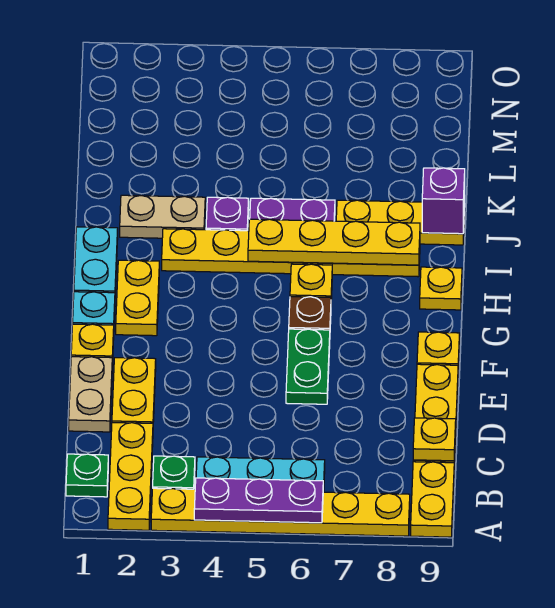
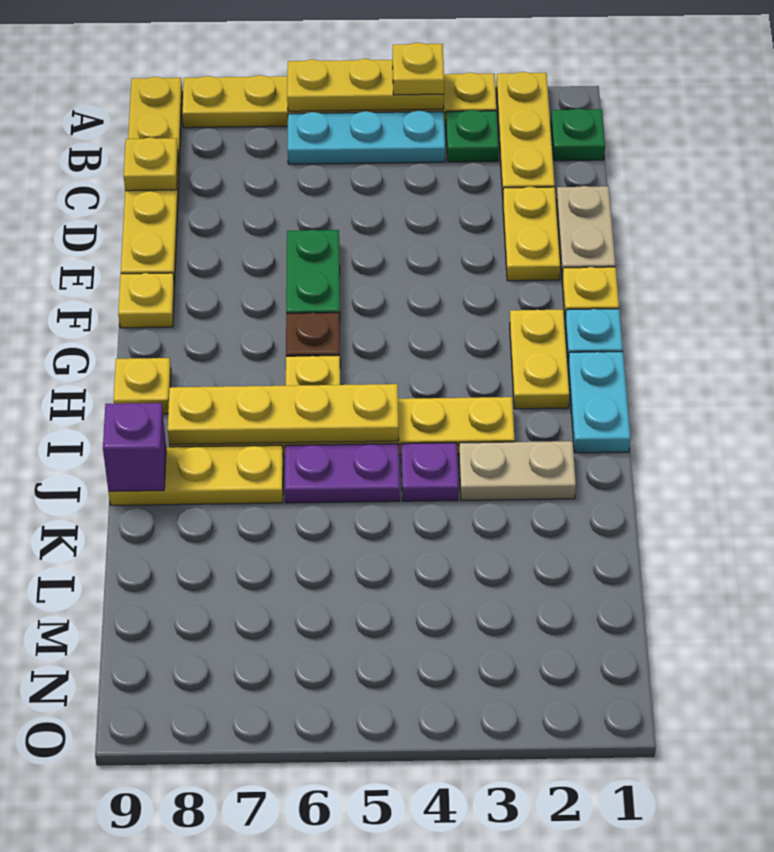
purple 1x3 plate [194,478,323,523] -> yellow 1x3 plate [287,59,444,111]
none -> yellow 1x1 plate [393,43,444,95]

